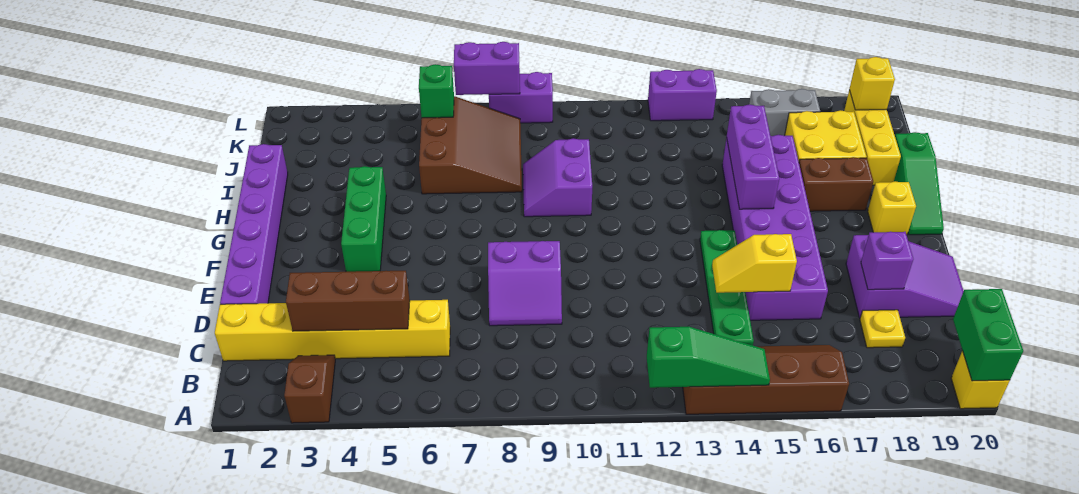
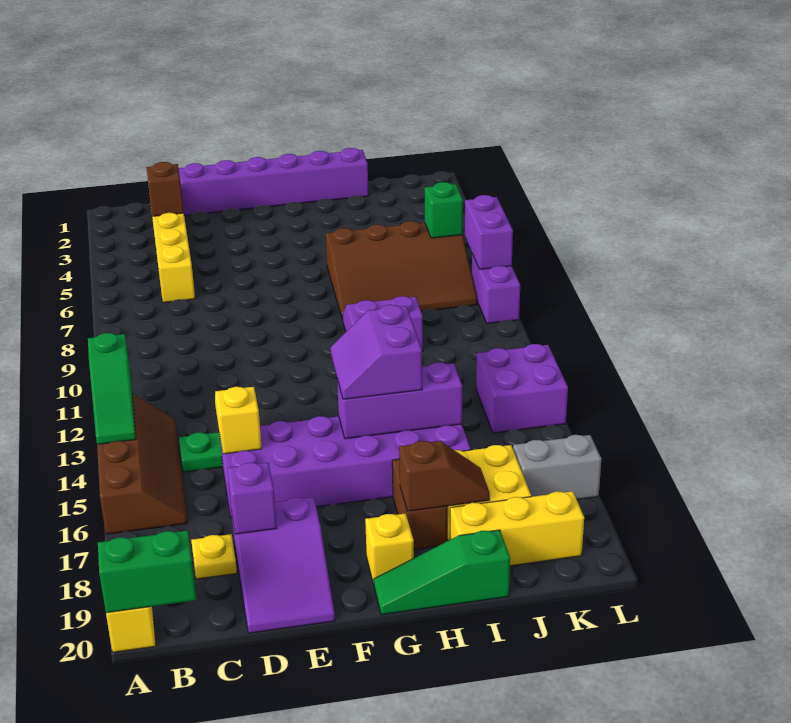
brown 1x2 slope [284,355,335,423] -> brown 1x2 slope moved to [399,441,490,511]
brown 1x3 brick [286,271,410,331] -> brown 1x1 brick [146,162,184,216]
purple 2x2 slope [488,241,562,326] -> purple 2x2 slope moved to [331,305,422,399]
green 1x3 brick [341,166,386,272] -> none
brown 3x3 slope [419,96,522,194] -> brown 3x4 slope [325,221,477,320]
grey 1x2 brick [749,89,820,136] -> grey 1x2 brick turned to [513,435,601,499]
yellow 1x1 brick [849,57,895,110] -> none
purple 1x2 brick [648,69,717,121] -> purple 2x2 brick [476,344,568,433]

